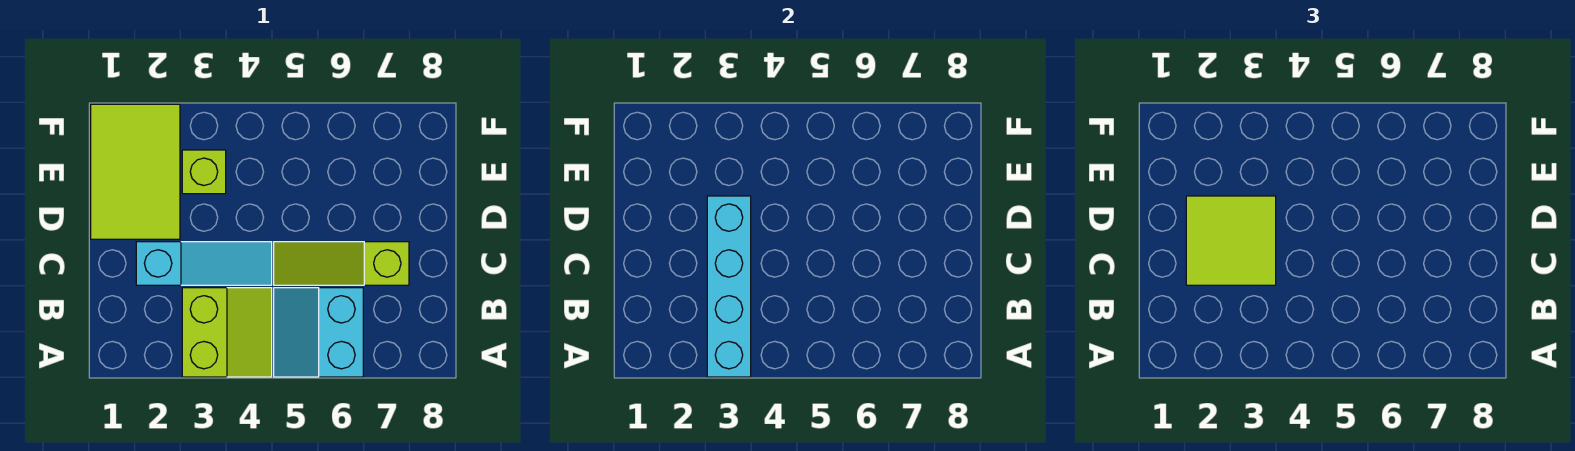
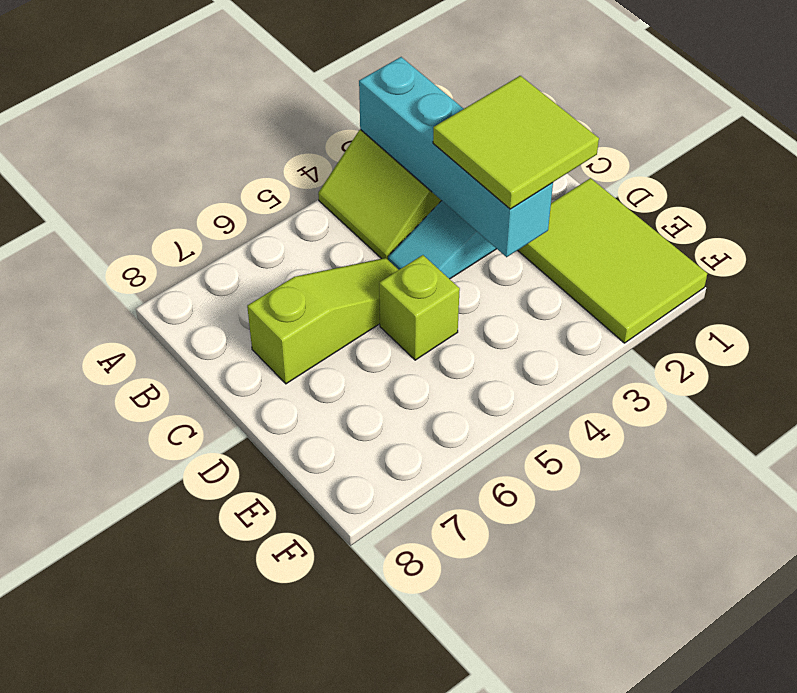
cyan 2x2 slope [274,288,363,377] -> none
lime 1x1 brick [182,150,226,194] -> lime 1x1 brick moved to [379,255,460,360]

